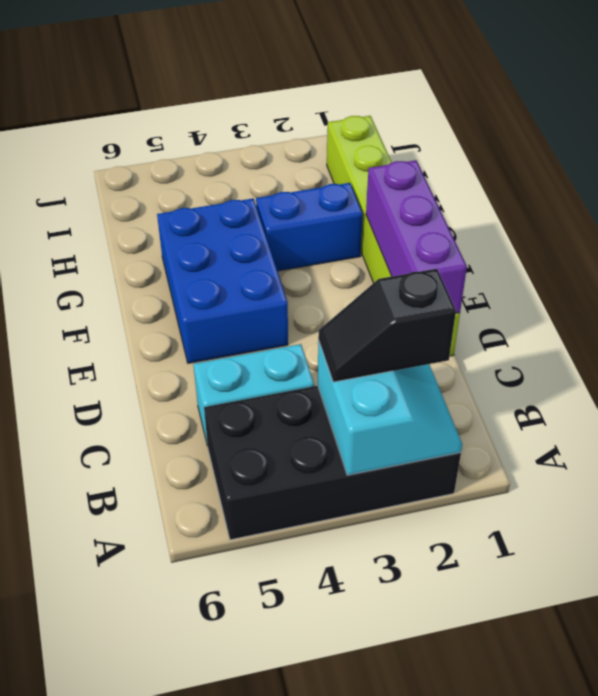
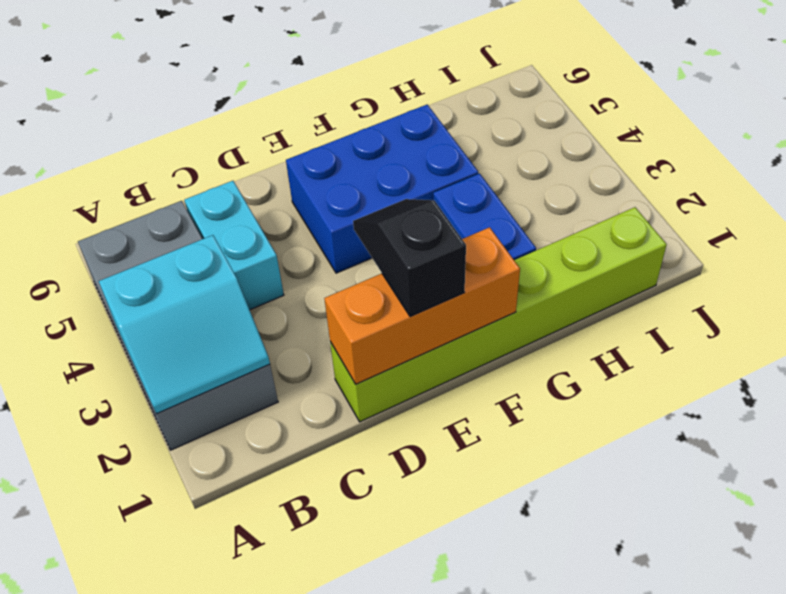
black 2x4 brick [204,386,461,540] -> grey 2x4 brick [78,201,278,450]
black 1x2 slope [318,269,456,382] -> black 1x2 slope moved to [353,199,466,317]
purple 1x3 brick [366,160,467,313] -> orange 1x3 brick [324,227,520,384]

